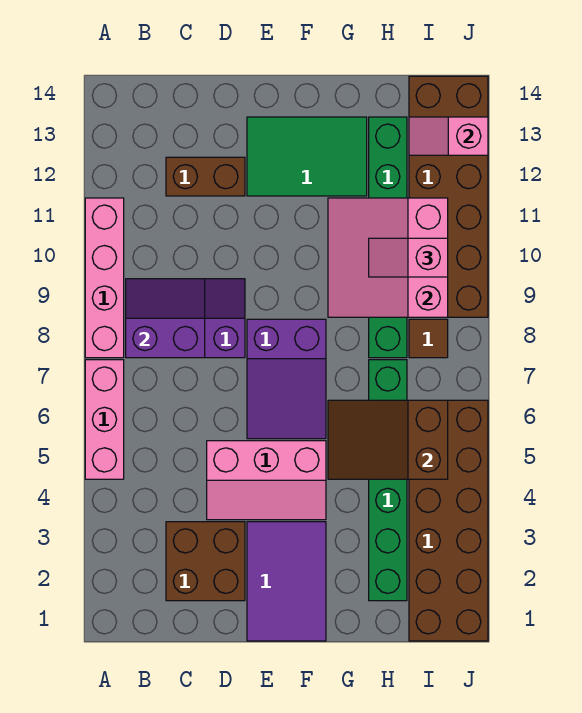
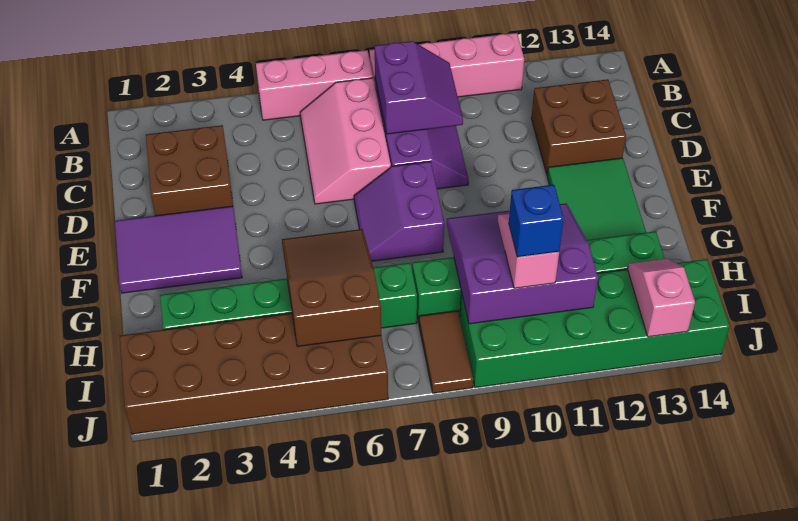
brown 1x2 brick [166,157,245,196] -> brown 2x2 brick [531,79,626,175]
pink 2x3 slope [207,441,326,520] -> pink 2x3 slope moved to [300,78,391,204]
purple 2x3 slope [247,319,326,439] -> purple 2x2 slope [354,162,444,261]
pink 3x3 slope [328,198,448,317] -> purple 3x3 slope [447,203,598,324]
brown 1x1 tile [409,319,448,358] -> brown 1x2 tile [419,311,473,393]
brown 2x6 brick [409,76,488,317] -> green 2x6 brick [460,259,730,388]
none -> blue 1x1 brick [509,185,564,257]

